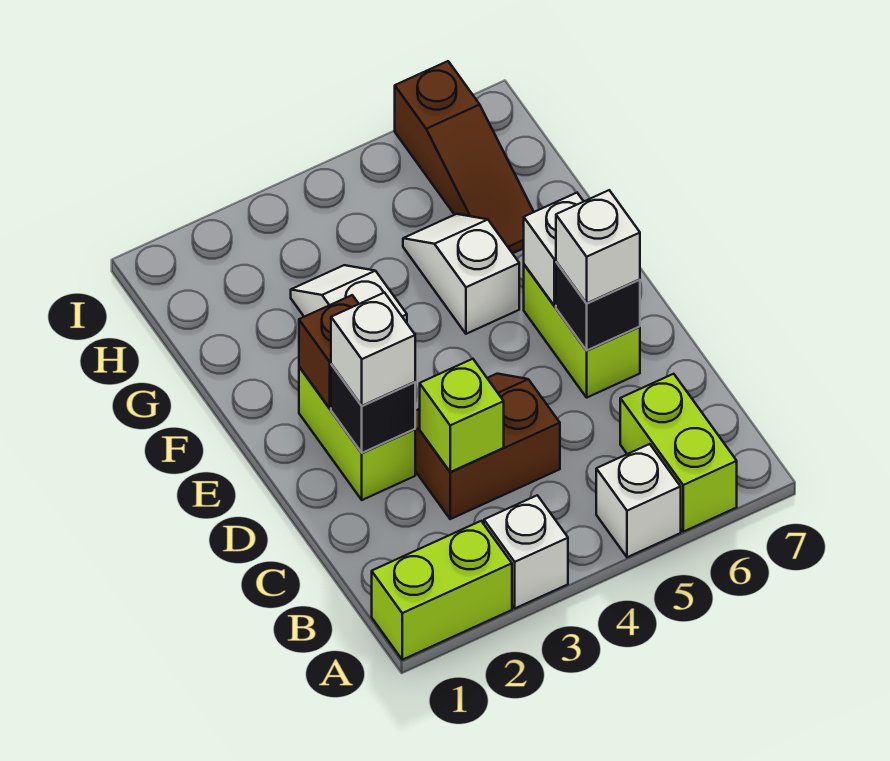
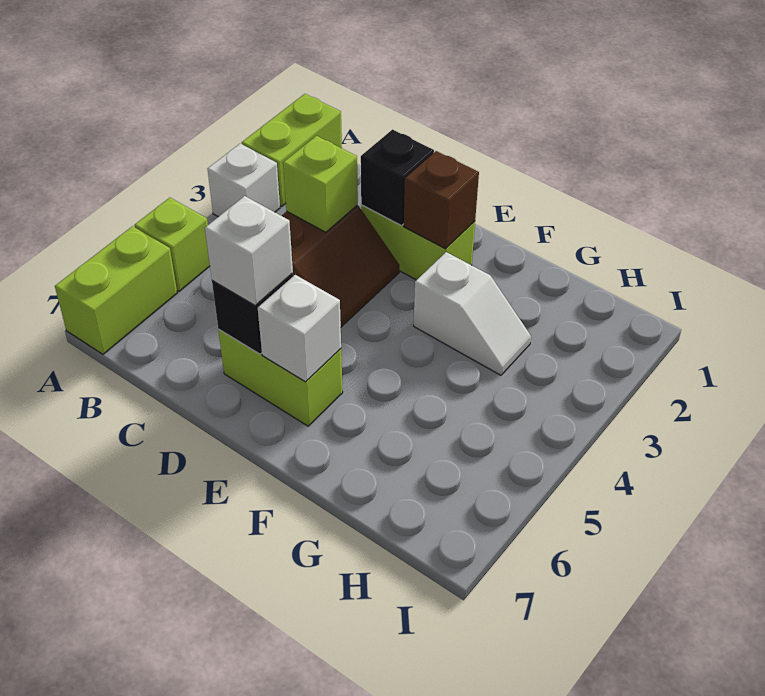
white 1x1 brick [596,444,681,557] -> lime 1x1 brick [134,198,210,291]
lime 1x2 brick [620,374,737,532] -> lime 1x2 brick turned to [55,226,177,354]
white 1x1 brick [331,293,415,406] -> none
white 1x2 slope [403,214,519,334] -> none
brown 1x3 slope [395,61,534,253] -> none

